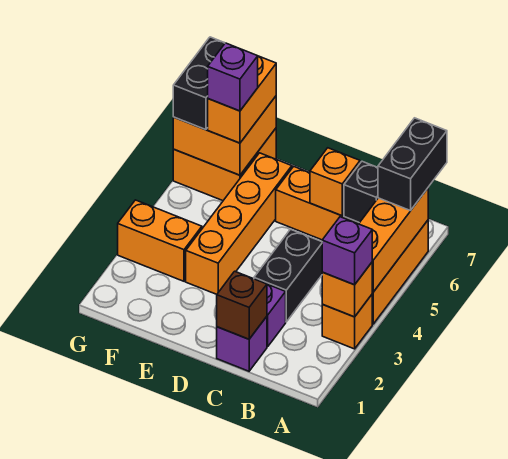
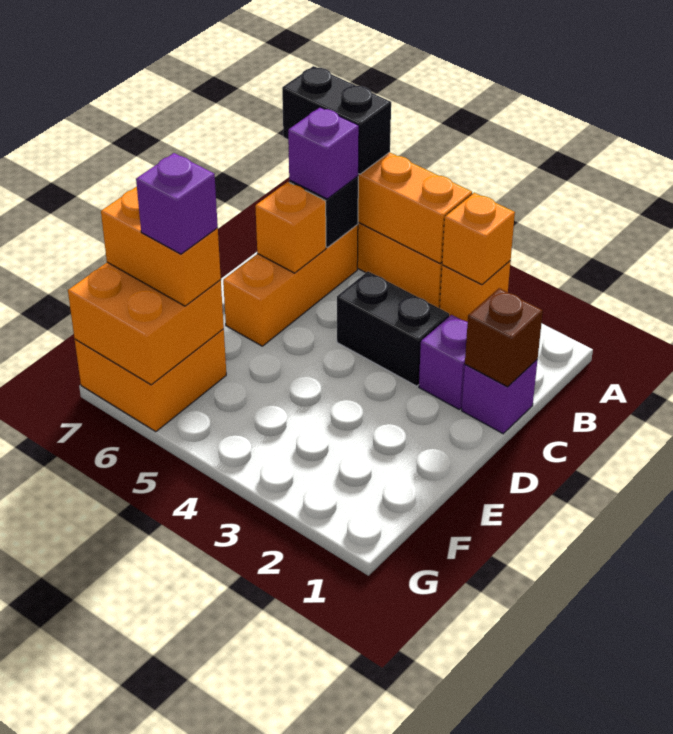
purple 1x1 brick [322,217,372,285] -> purple 1x1 brick moved to [288,107,359,199]
orange 1x4 brick [186,153,292,294] -> none
orange 1x2 brick [118,200,202,281] -> none
black 1x2 brick [173,37,225,130] -> none

